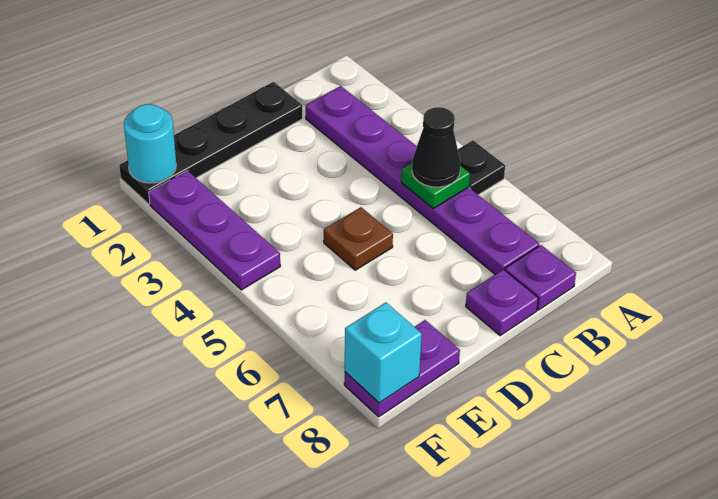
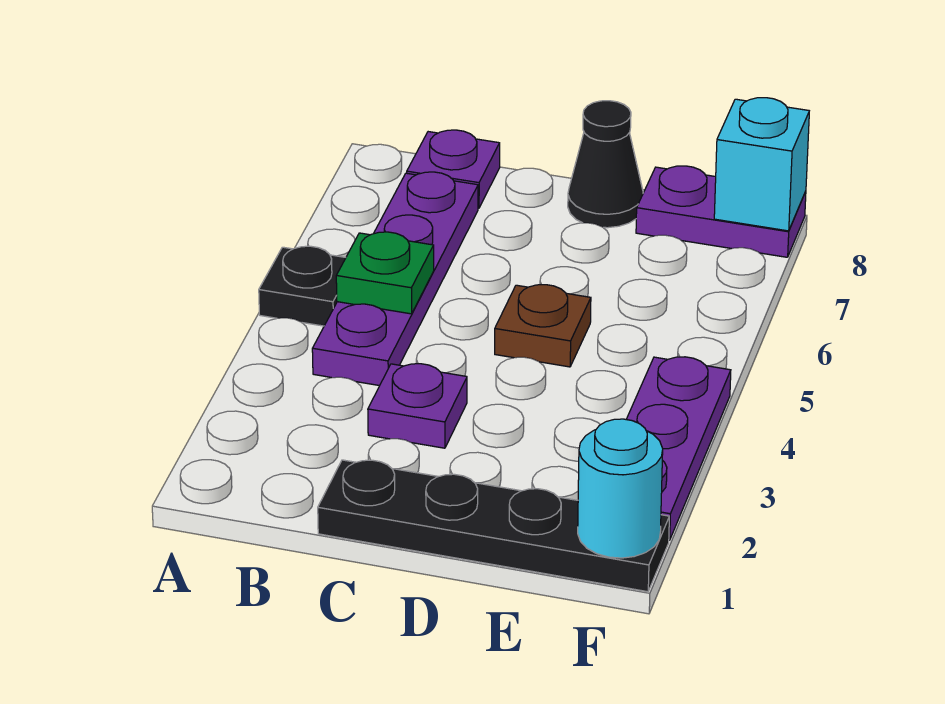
purple 1x6 plate [306,86,539,274] -> purple 1x4 plate [312,172,478,386]
black 1x1 cone [412,107,460,187] -> black 1x1 cone moved to [568,101,643,228]
purple 1x1 plate [466,269,538,336] -> purple 1x1 plate moved to [368,364,467,448]

